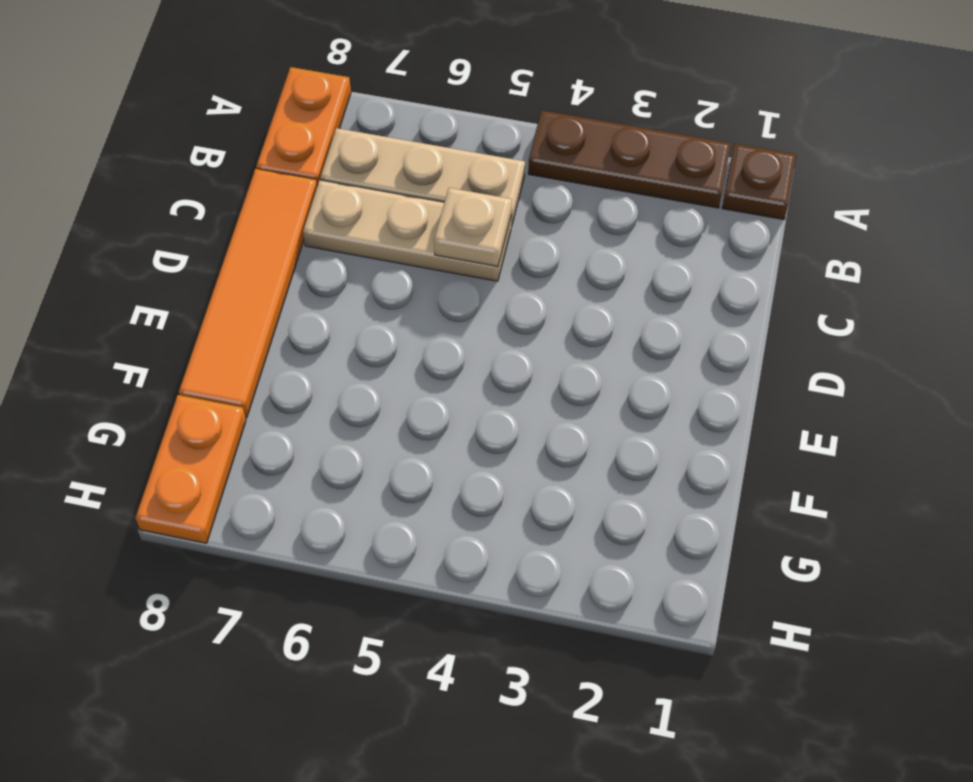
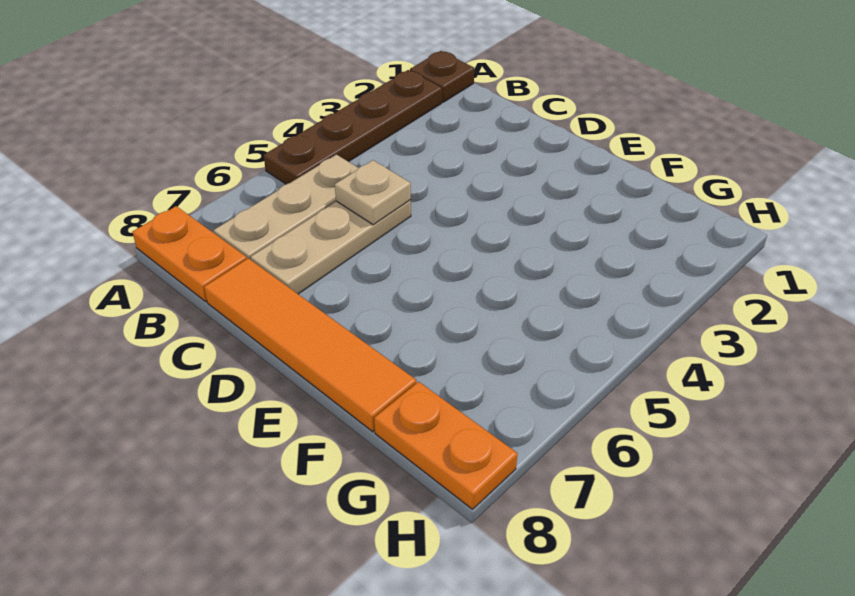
brown 1x3 plate [528,110,731,208] -> brown 1x4 plate [264,70,442,184]

